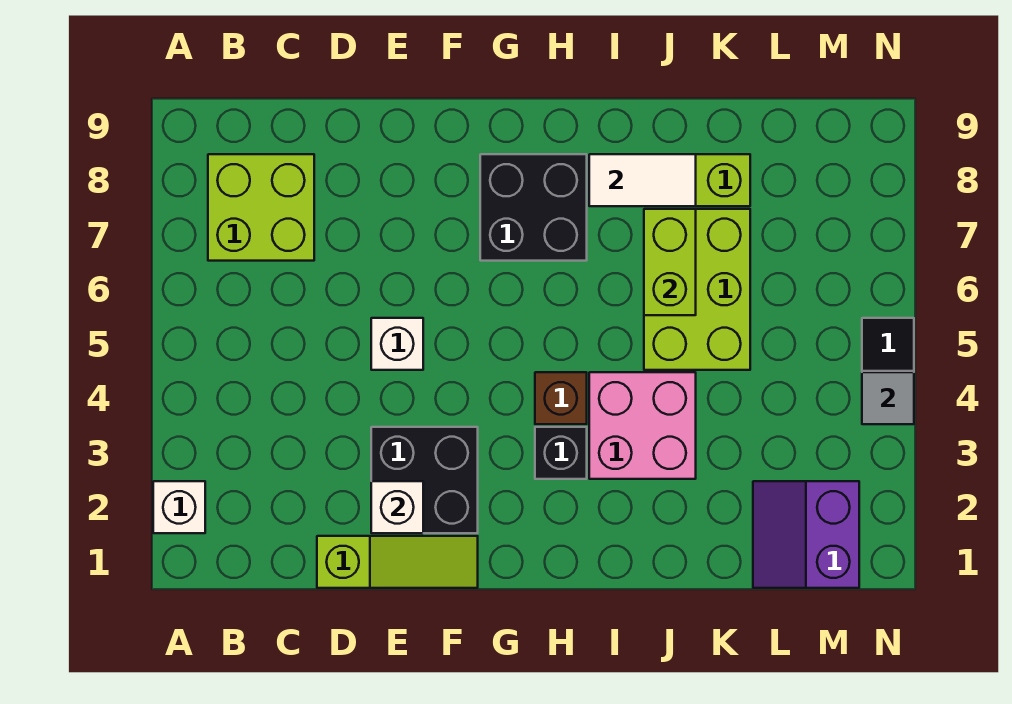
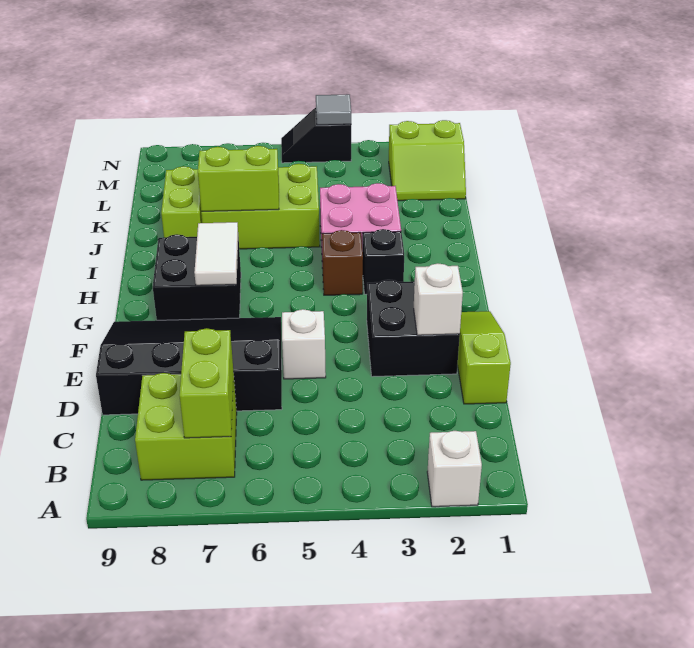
none -> lime 1x2 brick [179,328,234,438]
none -> black 3x4 slope [96,317,282,415]
white 1x2 tile [589,154,696,206] -> white 1x2 tile moved to [194,222,238,286]
purple 2x2 slope [753,481,859,588] -> lime 2x2 slope [389,120,466,201]

